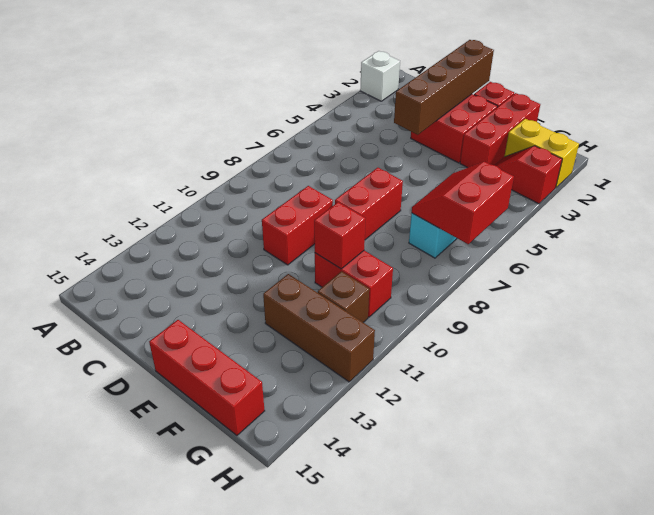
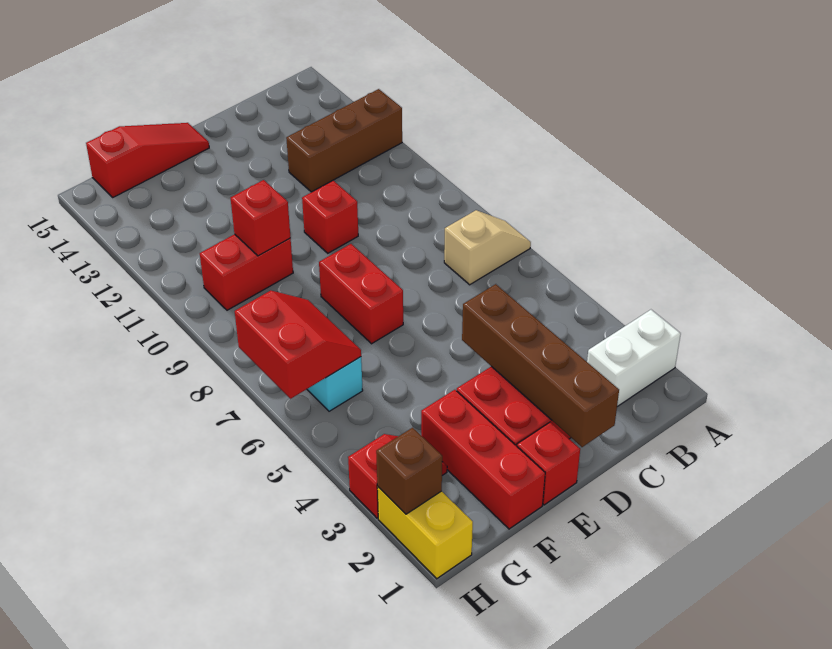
white 1x1 brick [360,51,400,101] -> white 1x2 brick [587,310,681,407]
none -> tan 1x2 slope [444,210,531,285]
red 1x2 brick [262,186,333,265] -> red 1x1 brick [302,181,358,253]
red 1x3 brick [149,320,265,435] -> red 1x3 slope [86,123,209,197]
brown 1x3 brick [263,274,375,382] -> brown 1x3 brick moved to [286,89,402,192]
yellow 1x2 brick [504,119,579,188] -> yellow 1x2 brick turned to [377,486,473,579]
brown 1x1 brick [318,271,369,322] -> brown 1x1 brick moved to [376,428,442,514]

